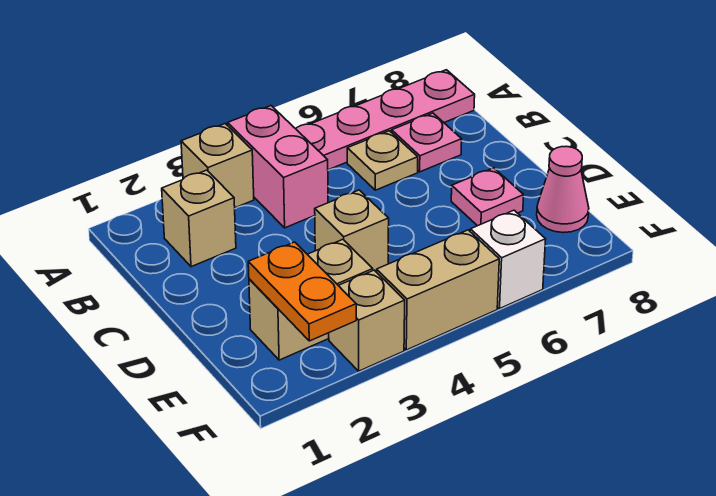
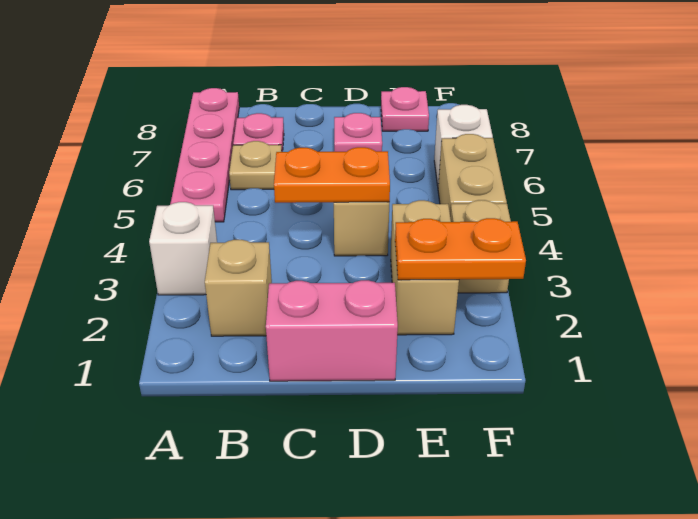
tan 1x1 brick [181,124,254,208] -> white 1x1 brick [149,202,217,295]
pink 1x2 brick [228,106,328,228] -> pink 1x2 brick moved to [266,280,398,381]
none -> orange 1x2 plate [274,147,390,203]
pink 1x1 cone [537,146,589,233] -> pink 1x1 plate [381,87,429,131]

